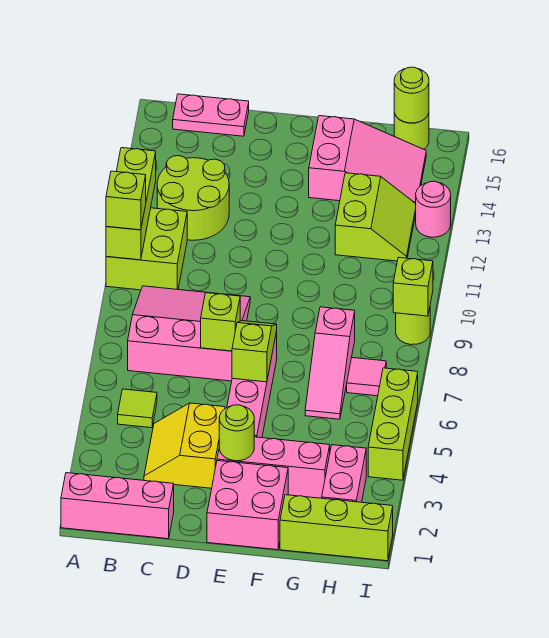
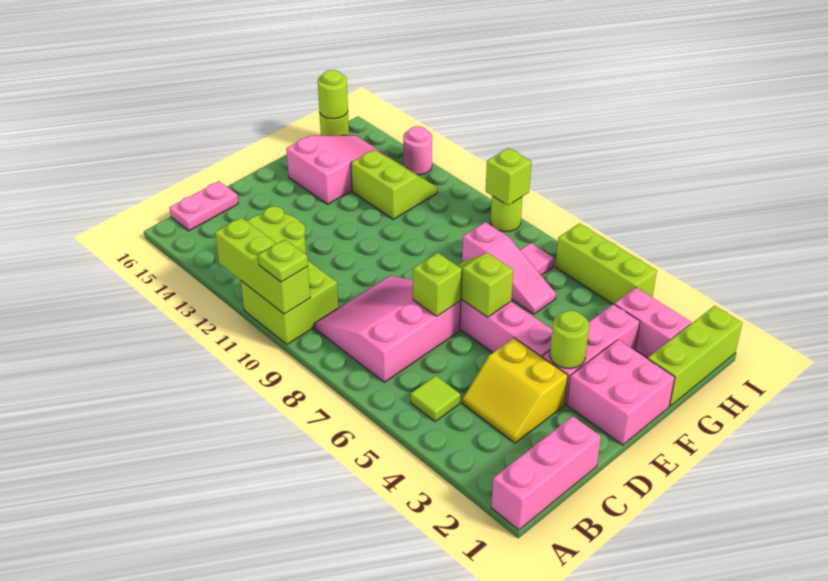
lime 1x1 brick [106,171,146,230] -> lime 1x1 plate [258,239,308,282]

